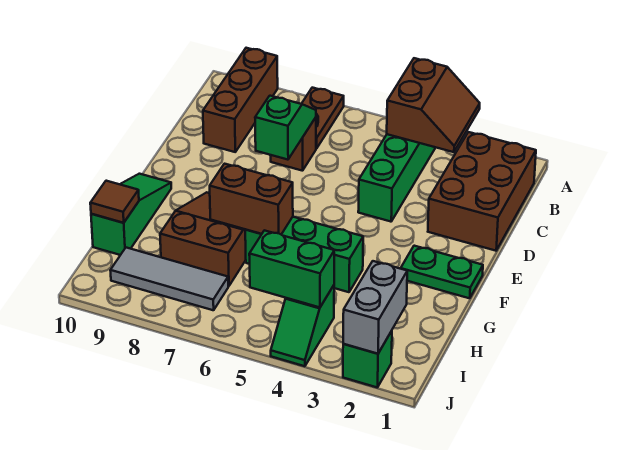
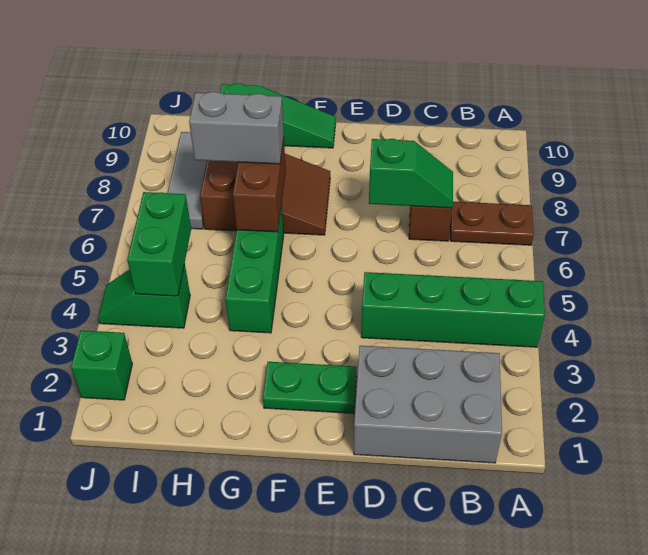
brown 2x2 slope [387,58,480,152] -> none
brown 1x3 brick [203,48,278,152] -> none
brown 2x3 brick [428,132,536,251] -> grey 2x3 brick [354,346,502,463]
green 1x2 plate [401,246,483,298] -> green 1x2 plate turned to [263,362,357,413]
brown 1x1 tile [90,181,139,223] -> none
grey 1x2 brick [343,261,407,354] -> grey 1x2 brick moved to [189,92,284,164]

